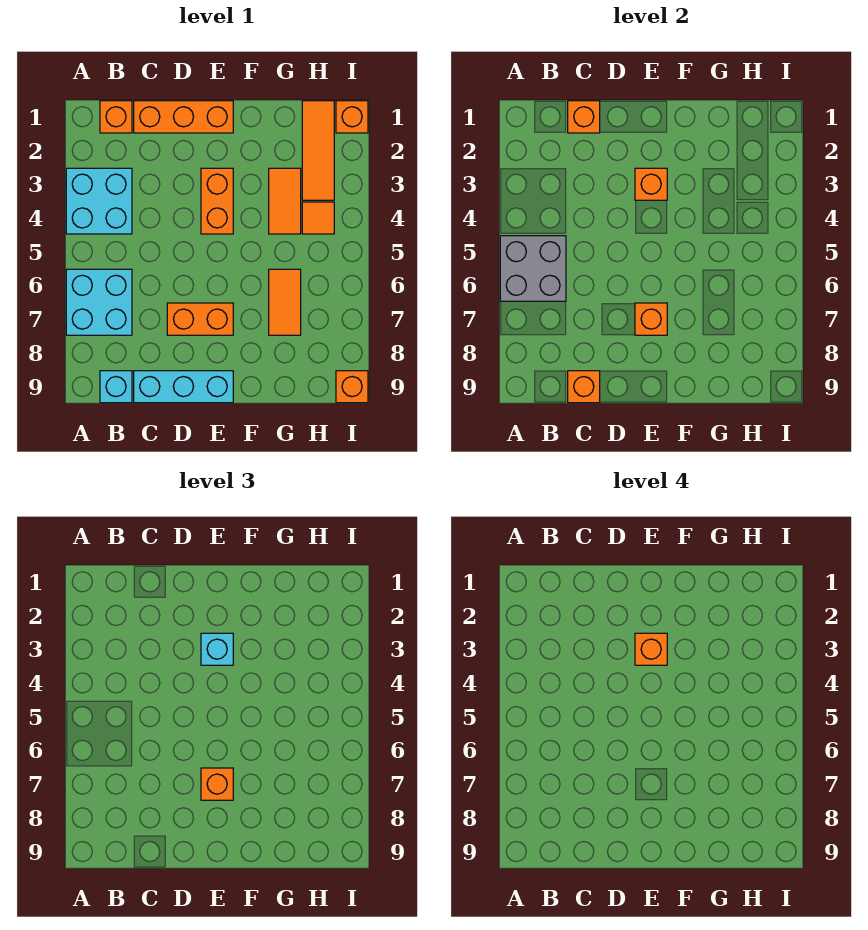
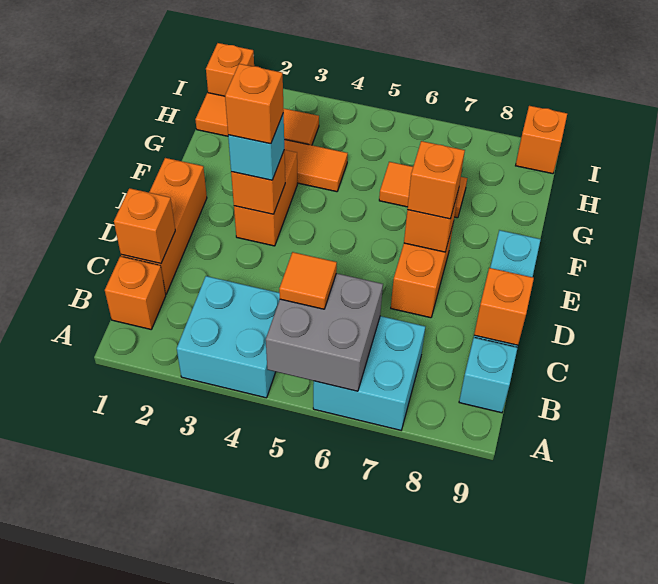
orange 1x2 brick [201,168,233,234] -> orange 1x2 brick turned to [234,150,297,246]
orange 1x1 tile [302,202,334,234] -> orange 1x1 tile moved to [279,252,337,309]

